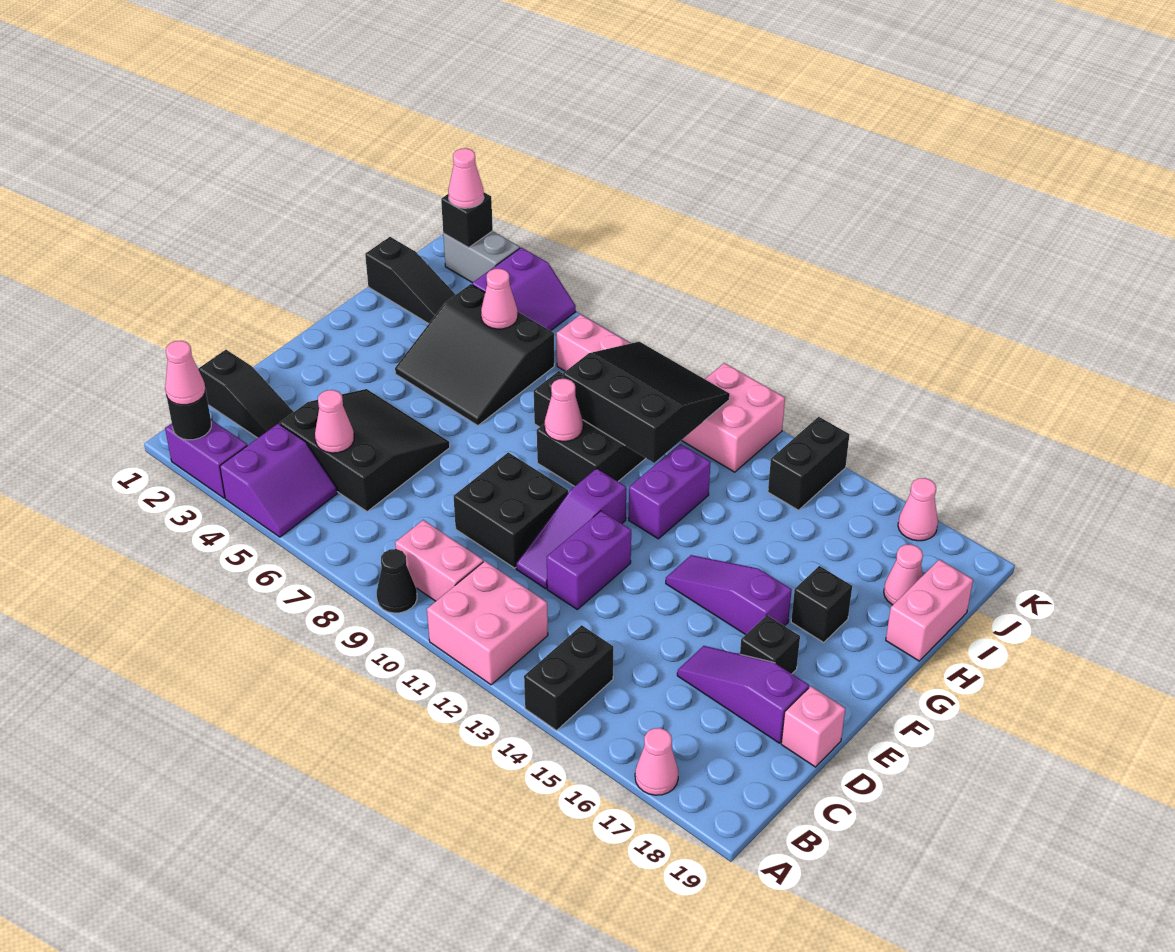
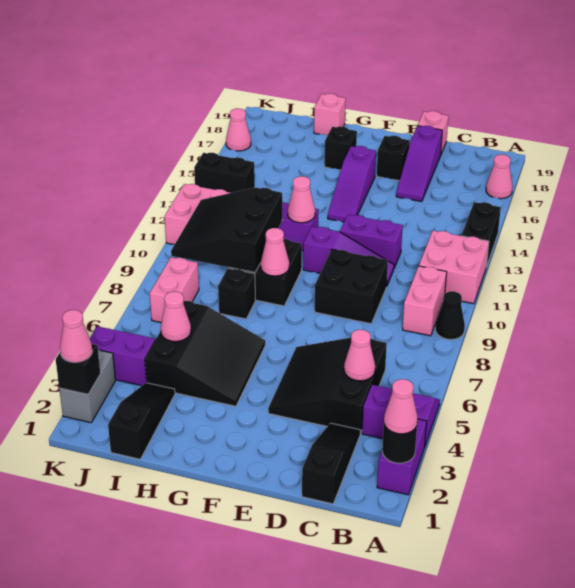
black 1x2 brick [524,625,613,730] -> black 1x2 brick turned to [462,202,501,267]
pink 1x2 brick [886,559,973,661] -> pink 1x1 brick [314,94,346,135]
pink 1x1 cone [884,544,923,605] -> pink 1x1 cone moved to [288,176,315,223]

